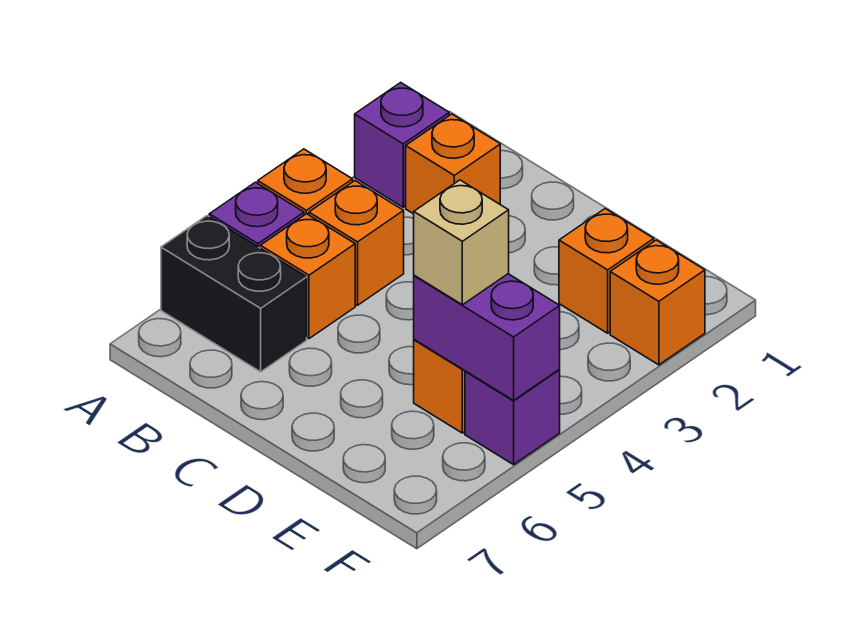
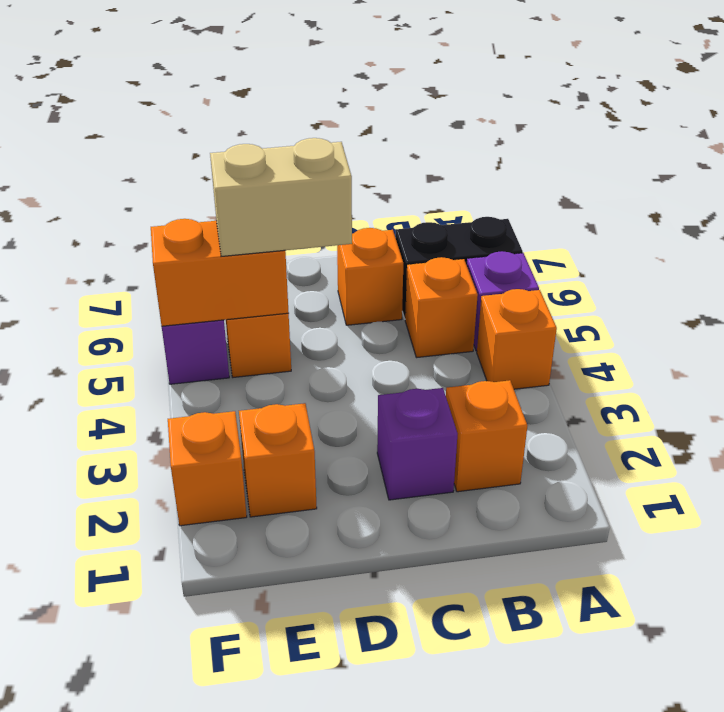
purple 1x1 brick [355,83,449,207] -> purple 1x1 brick moved to [377,388,457,500]
orange 1x1 brick [309,181,404,305] -> orange 1x1 brick moved to [337,228,403,325]
purple 1x2 brick [414,274,560,400] -> orange 1x2 brick [151,219,289,326]
tan 1x1 brick [414,180,509,305] -> tan 1x2 brick [210,138,352,256]

